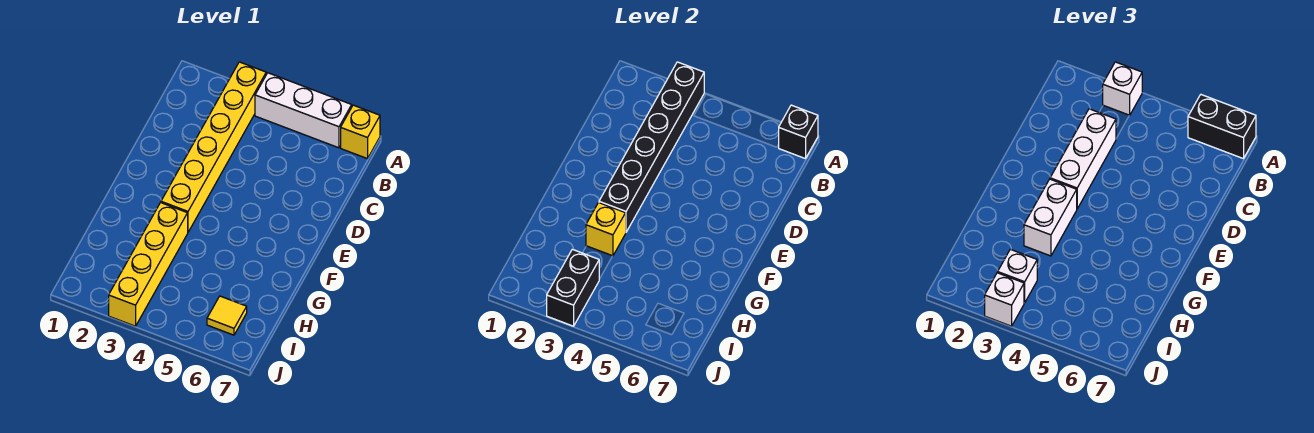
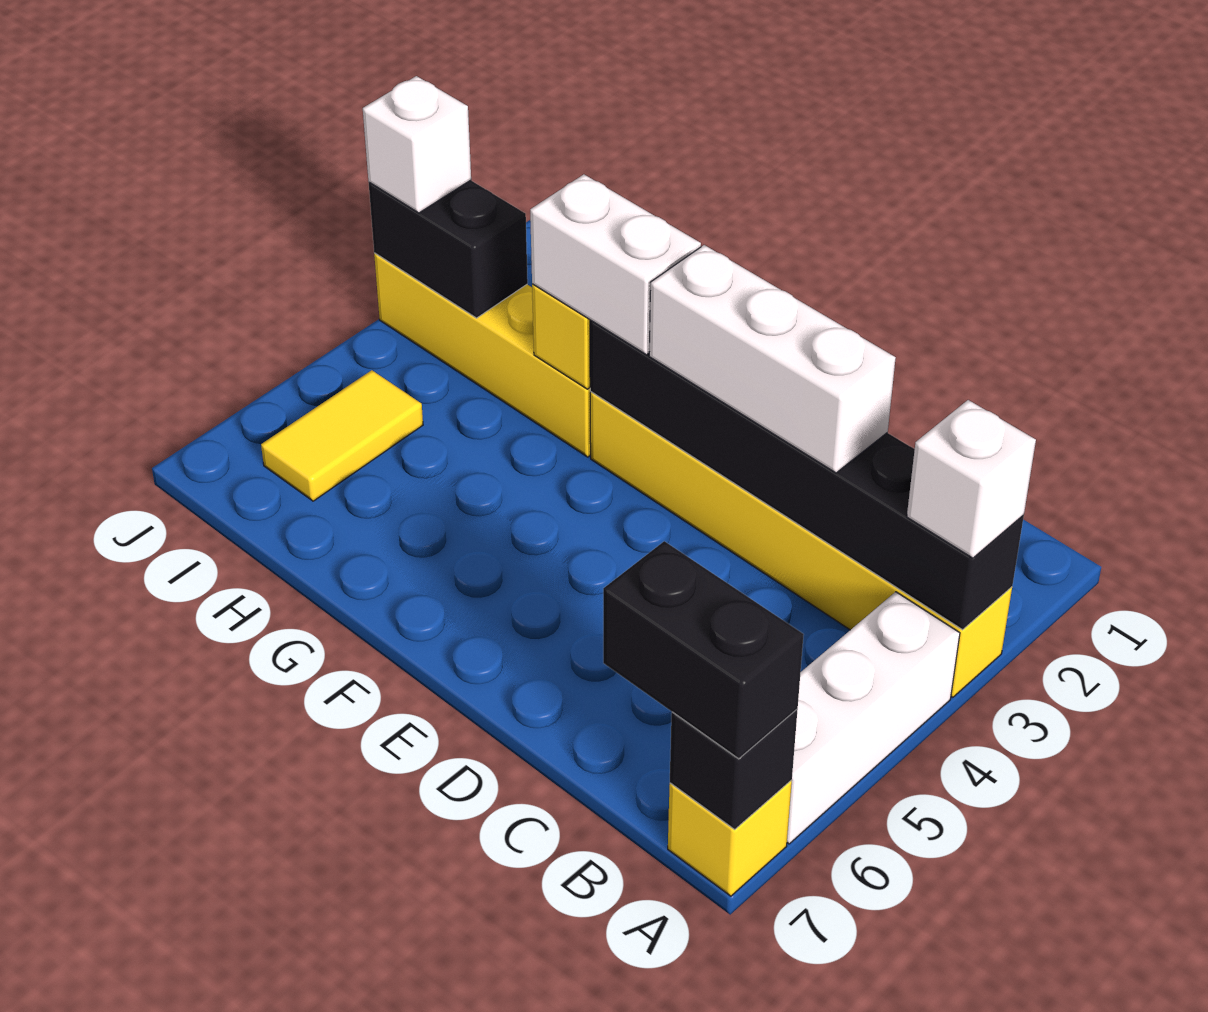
black 1x2 brick [1188,95,1256,159] -> black 1x2 brick turned to [603,541,804,759]
white 1x1 brick [998,249,1037,303] -> none
yellow 1x1 tile [207,296,247,335] -> yellow 1x2 tile [261,370,423,501]

